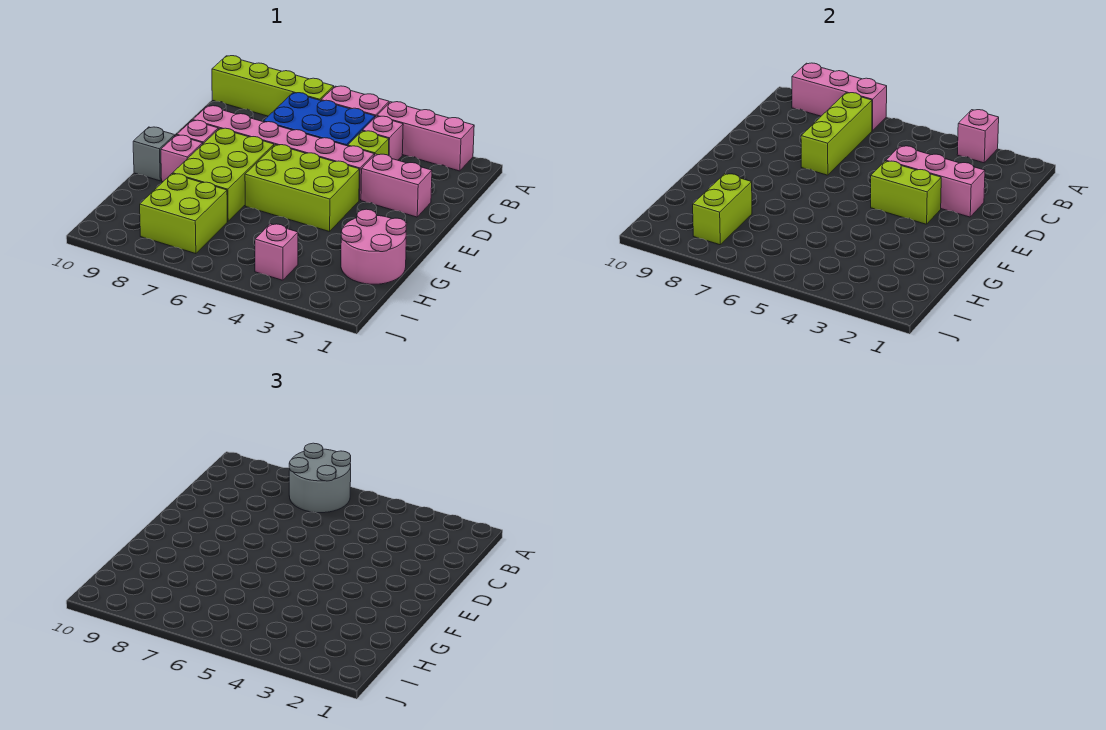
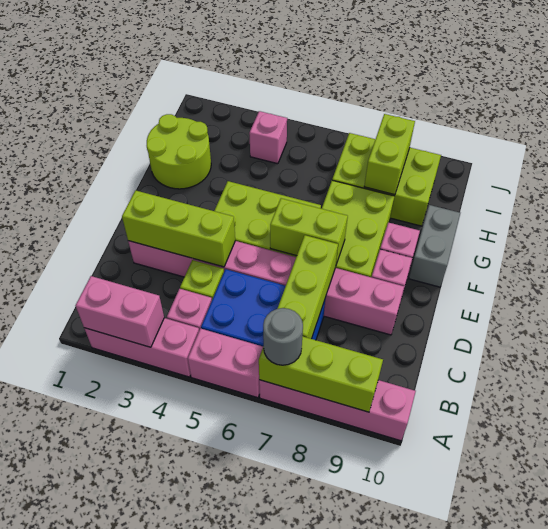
pink 1x1 brick [957,110,999,163] -> pink 1x2 brick [76,276,164,347]
grey 2x2 round brick [289,443,351,513] -> grey 1x1 round brick [263,308,303,365]
lime 1x4 brick [212,56,334,116] -> pink 1x4 brick [259,380,416,441]
pink 1x3 brick [792,63,887,131] -> lime 1x3 brick [259,336,383,412]
pink 1x3 brick [886,146,985,217] -> lime 1x3 brick [122,190,235,267]
lime 1x2 brick [871,161,941,224] -> lime 1x2 brick moved to [270,198,348,264]
grey 1x1 brick [133,127,175,181] -> grey 1x2 brick [409,205,460,287]
pink 2x2 round brick [341,209,406,284] -> lime 2x2 round brick [147,114,211,189]
lime 2x2 brick [140,174,227,254] -> lime 2x3 brick [332,133,441,226]

